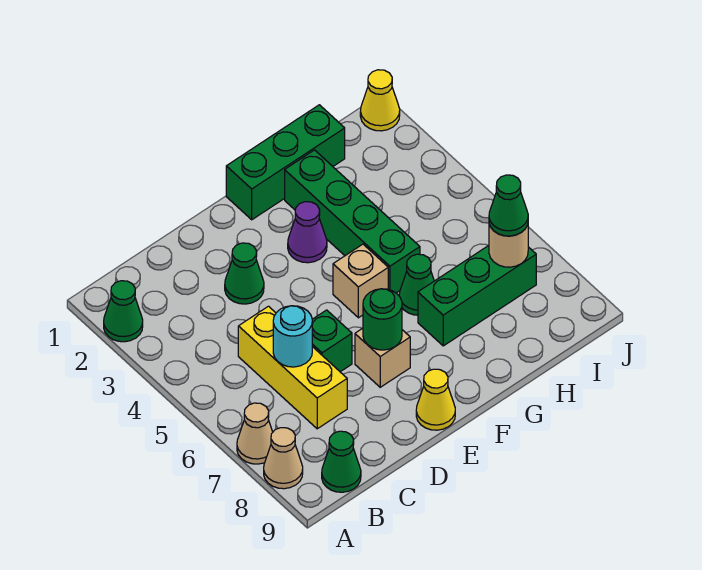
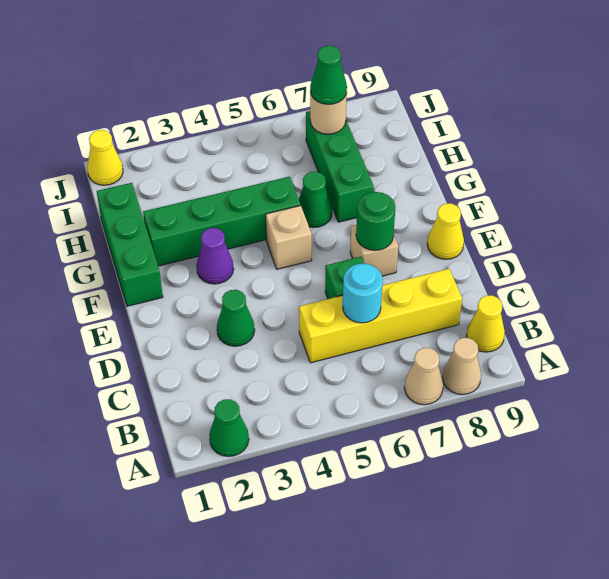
green 1x1 cone [322,431,361,492] -> yellow 1x1 cone [466,295,505,352]
yellow 1x3 brick [238,306,347,429] -> yellow 1x4 brick [299,269,462,363]

